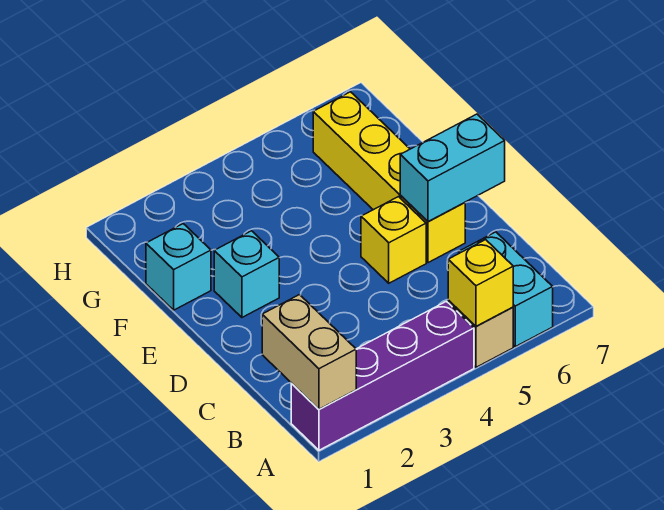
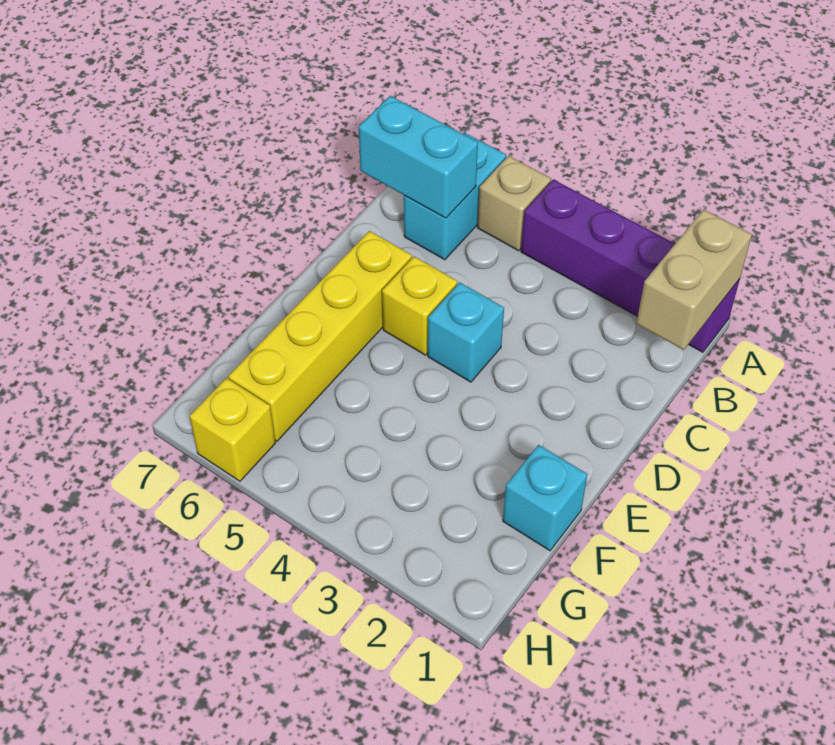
yellow 1x1 brick [448,240,513,326] -> yellow 1x1 brick moved to [190,378,275,481]
cyan 1x2 brick [400,114,505,222] -> cyan 1x2 brick moved to [359,96,478,218]
cyan 1x1 brick [214,231,279,317] -> cyan 1x1 brick moved to [428,282,504,382]

